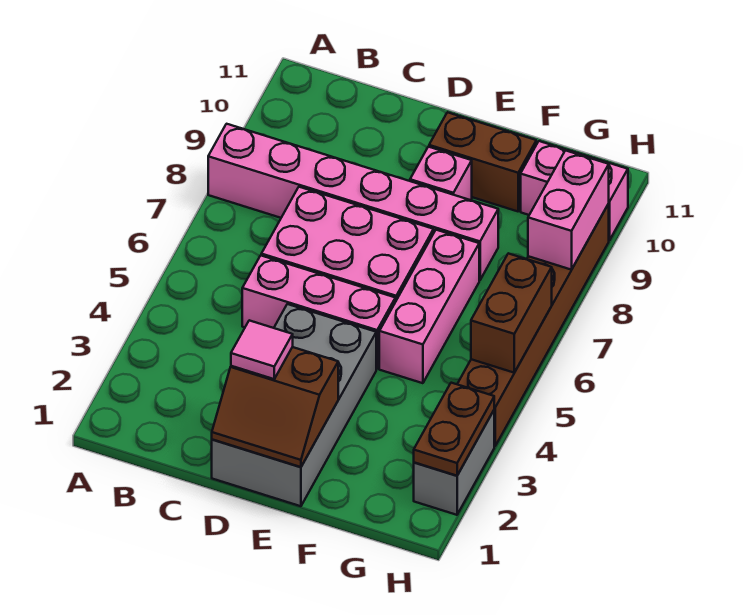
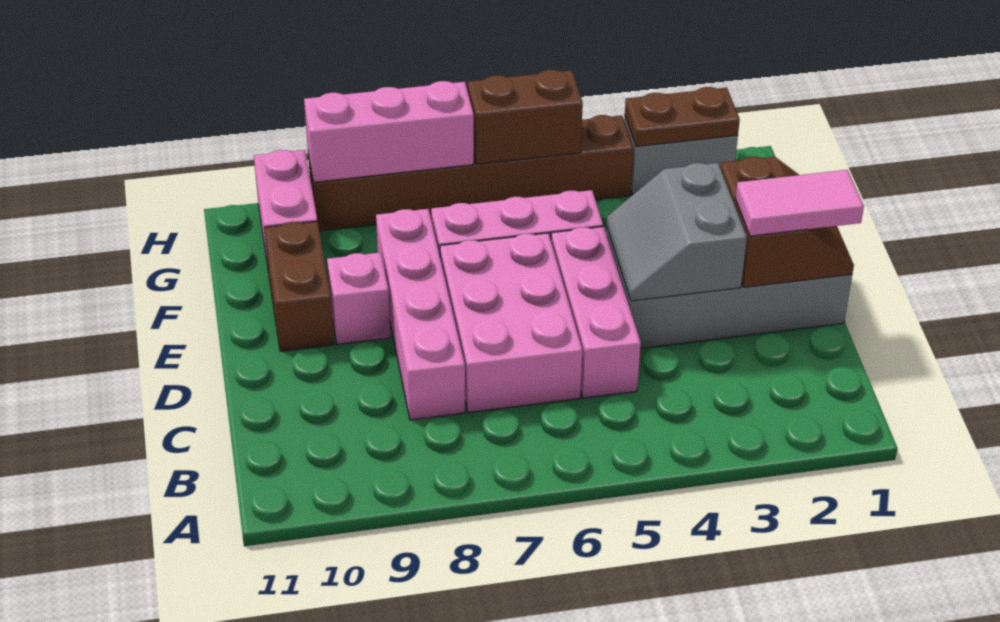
pink 1x6 brick [208,124,498,280] -> pink 1x4 brick [376,209,465,420]
pink 1x1 tile [231,320,293,379] -> pink 1x2 tile [736,170,864,236]
none -> grey 2x2 slope [607,163,747,301]
pink 1x2 brick [528,151,609,270] -> pink 1x3 brick [304,81,474,182]

